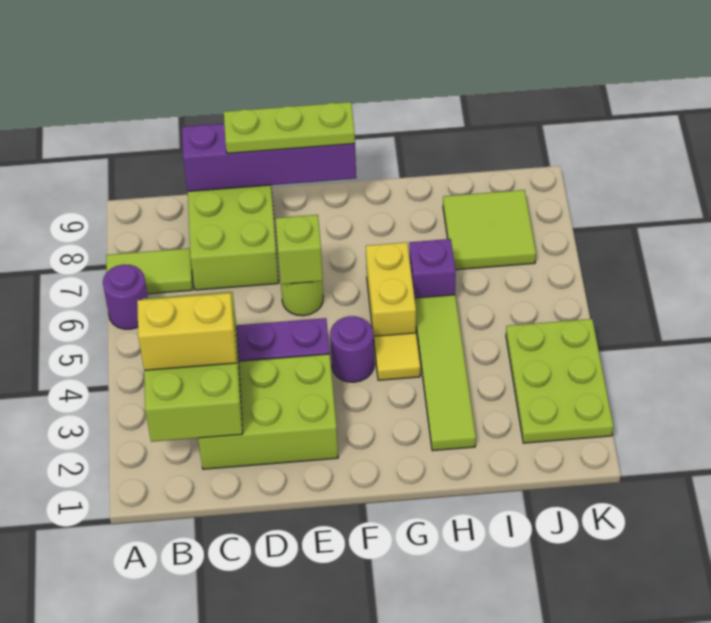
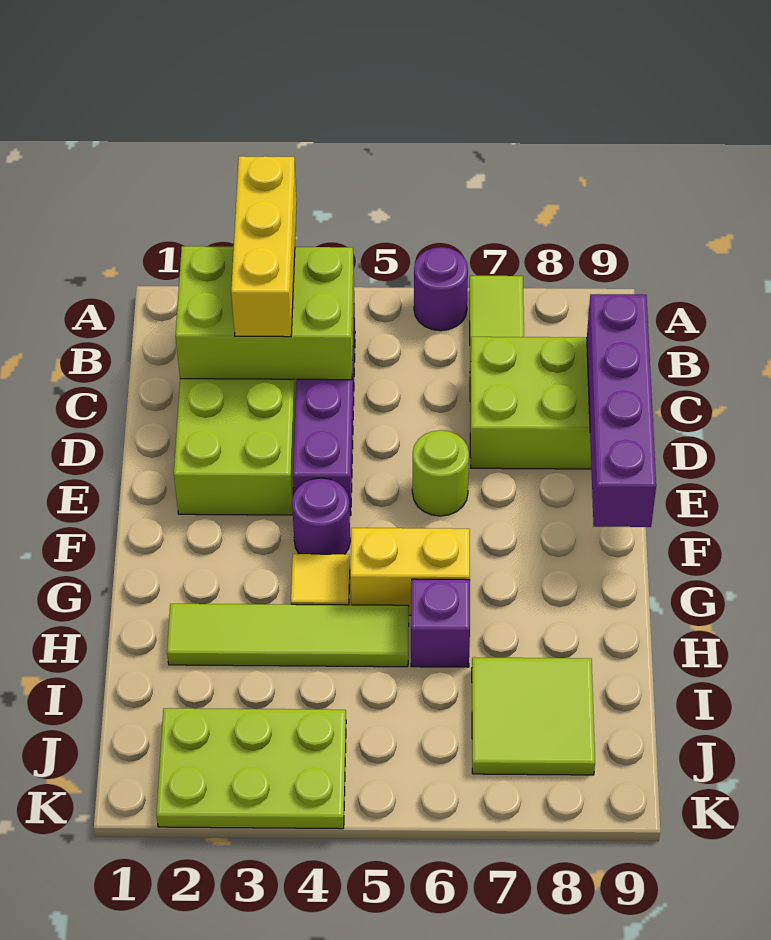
yellow 1x2 brick [137,293,237,370] -> yellow 1x3 brick [231,156,297,337]
lime 1x3 plate [224,102,355,153] -> none
lime 1x1 brick [275,215,323,284] -> none

